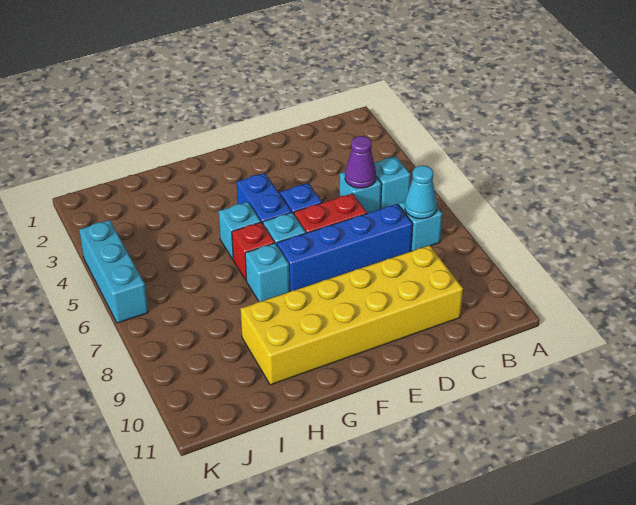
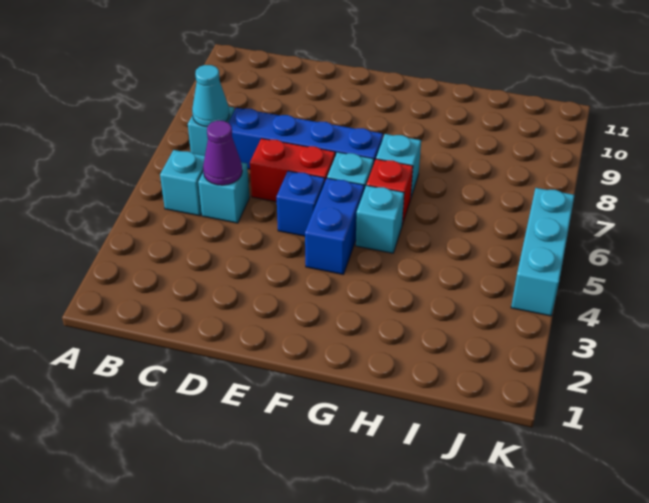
yellow 2x6 brick [241,245,463,385] -> none

